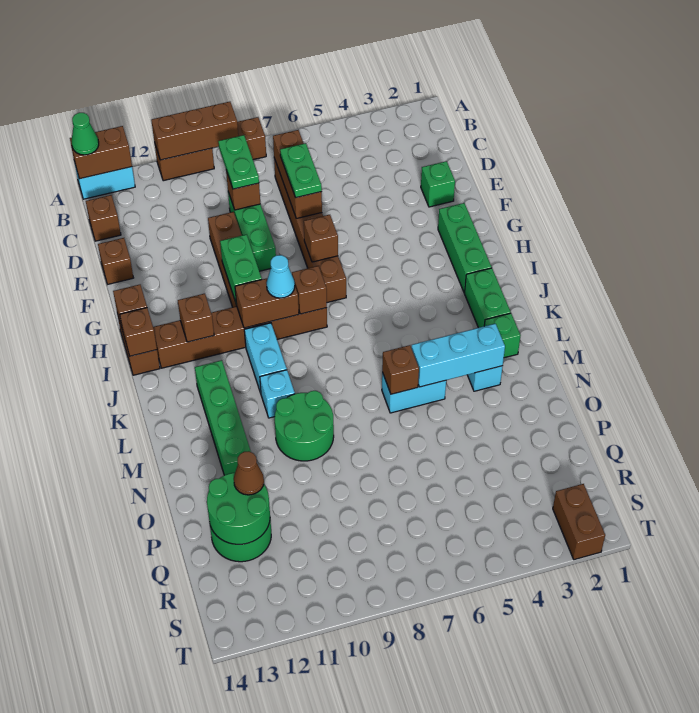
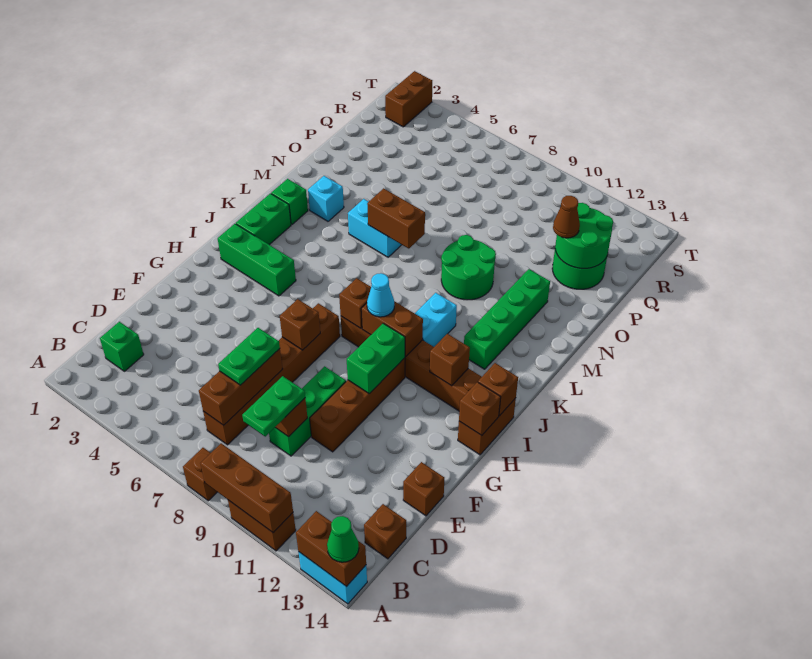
green 1x1 brick [421,161,455,207] -> green 1x1 brick moved to [100,322,144,371]
green 1x3 brick [438,203,492,293] -> green 1x3 brick turned to [218,224,296,296]
cyan 1x1 brick [260,370,295,418] -> none
cyan 1x3 brick [411,324,505,387] -> none
brown 1x1 brick [382,345,419,394] -> brown 1x2 brick [367,188,425,249]

